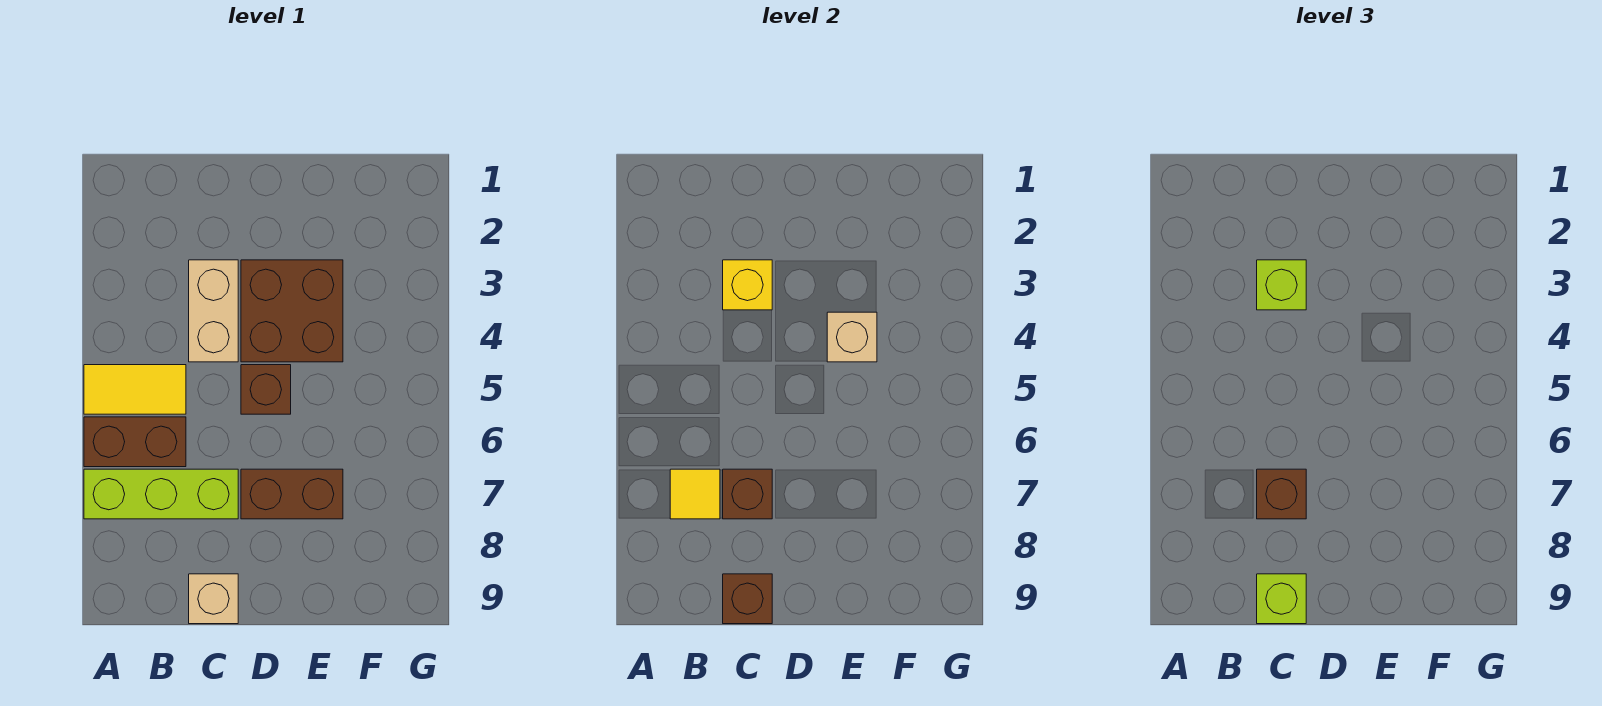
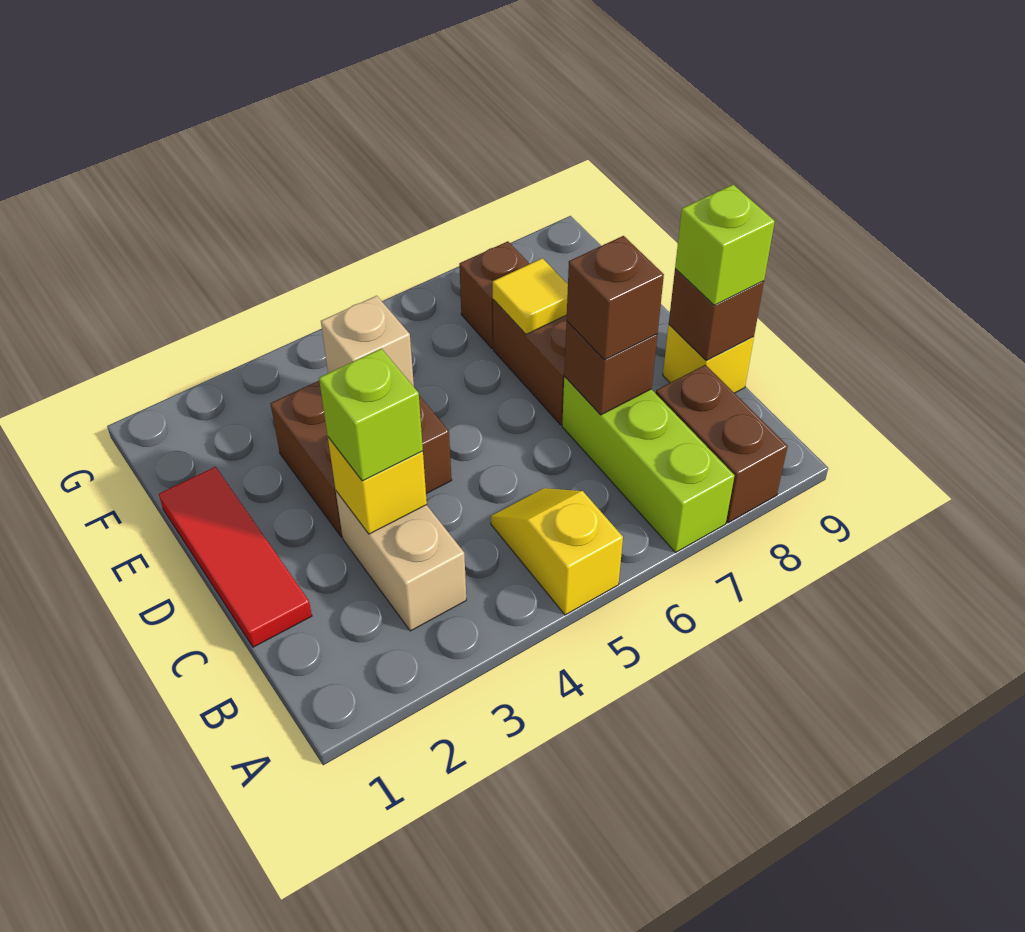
yellow 1x2 tile [84,365,186,414] -> yellow 1x2 slope [491,488,623,615]
brown 1x2 brick [84,417,186,467] -> brown 1x2 brick moved to [656,365,788,523]
yellow 1x1 tile [670,469,720,519] -> yellow 1x1 tile moved to [493,258,568,334]
none -> red 1x3 tile [159,467,312,647]
tan 1x2 brick [189,260,238,362] -> tan 1x2 brick turned to [336,491,466,631]
tan 1x1 brick [189,574,238,624] -> yellow 1x1 brick [663,325,754,393]
brown 1x1 brick [241,365,291,414] -> brown 1x1 brick moved to [459,241,530,349]

